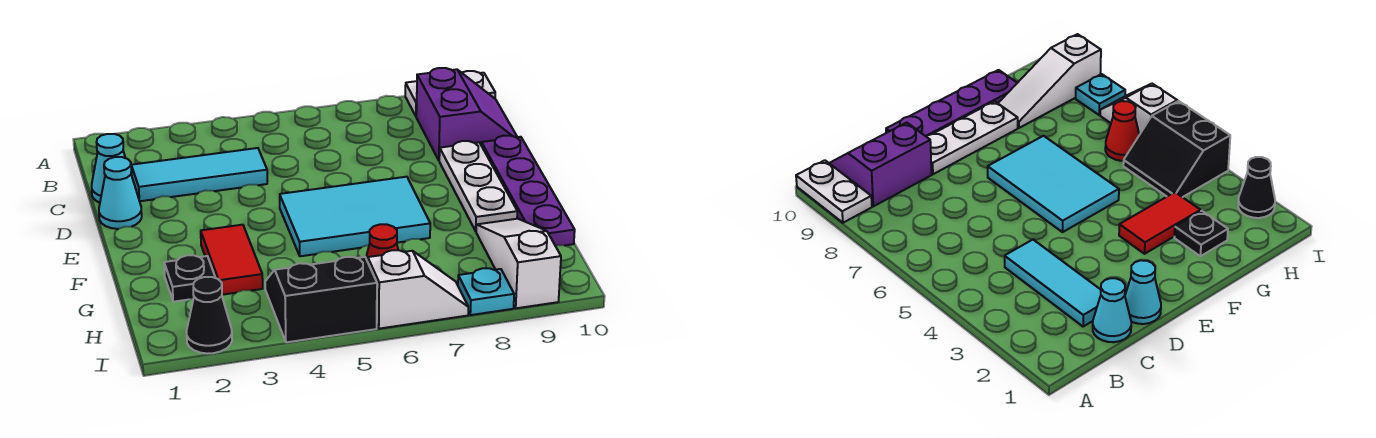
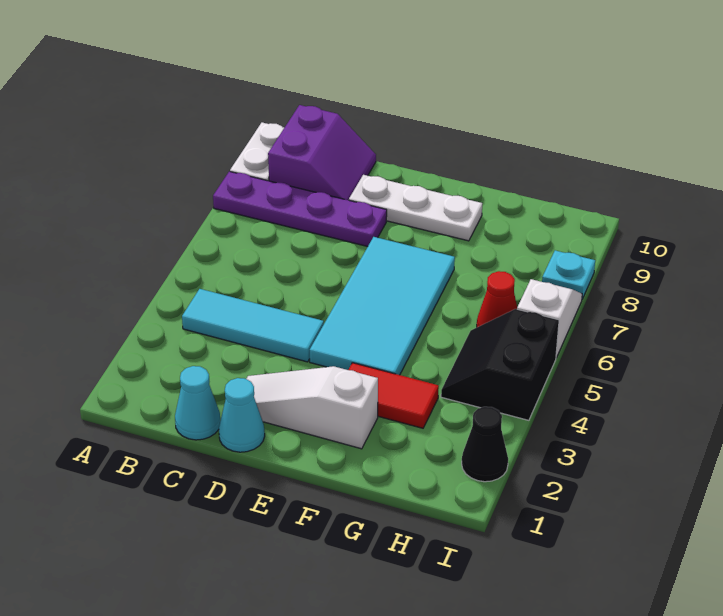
purple 2x2 slope [416,68,517,160] -> purple 2x2 slope turned to [268,105,376,200]
cyan 1x3 tile [131,148,267,201] -> cyan 1x3 tile turned to [182,289,324,362]
purple 1x4 plate [481,136,575,246] -> purple 1x4 plate moved to [213,171,387,246]
cyan 2x3 tile [280,177,430,256] -> cyan 2x4 tile [310,237,455,375]
black 1x1 plate [164,255,215,302] -> none
white 1x3 slope [476,219,561,308] -> white 1x3 slope moved to [246,366,378,449]

